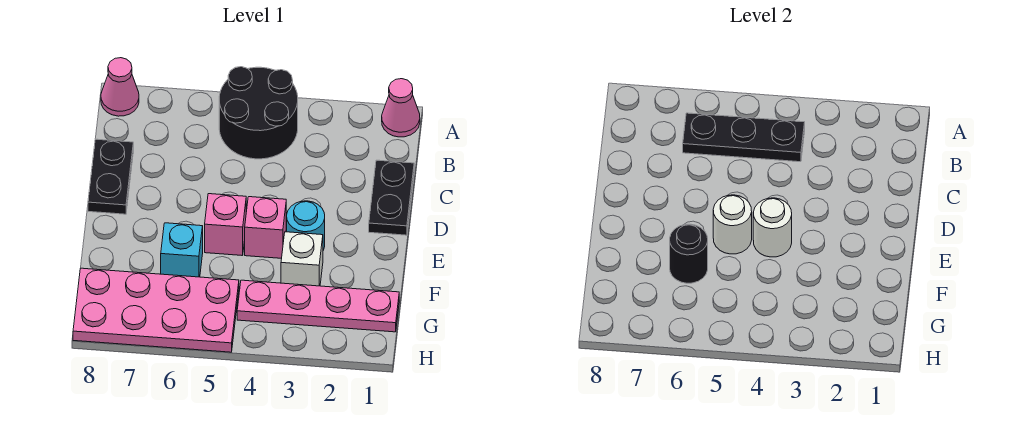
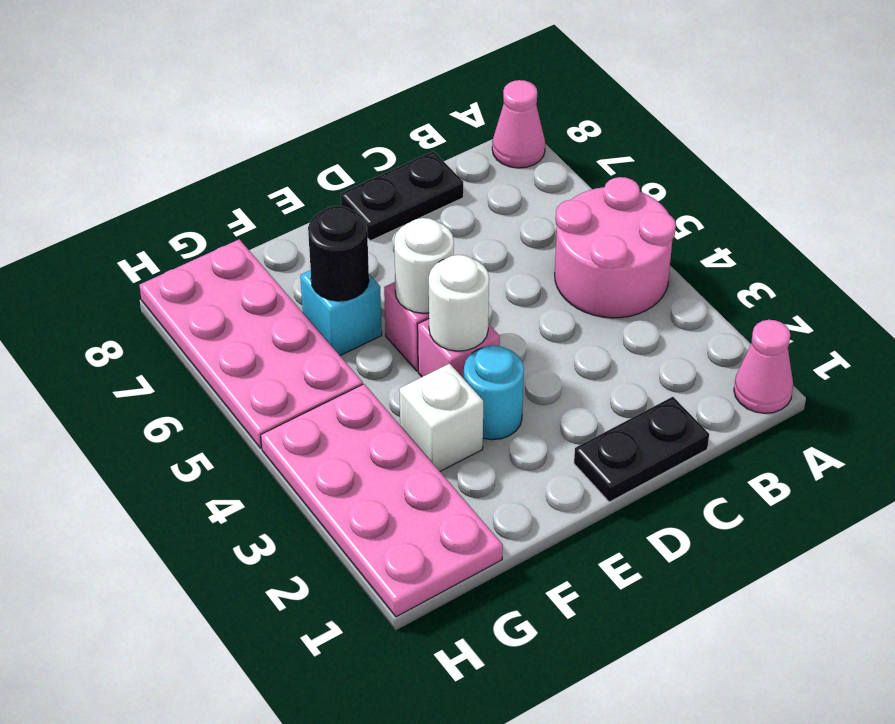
black 2x2 round brick [219,67,298,159] -> pink 2x2 round brick [555,177,676,318]
black 1x3 plate [683,113,805,162] -> none
pink 1x4 plate [237,280,399,332] -> pink 2x4 plate [261,384,503,617]

